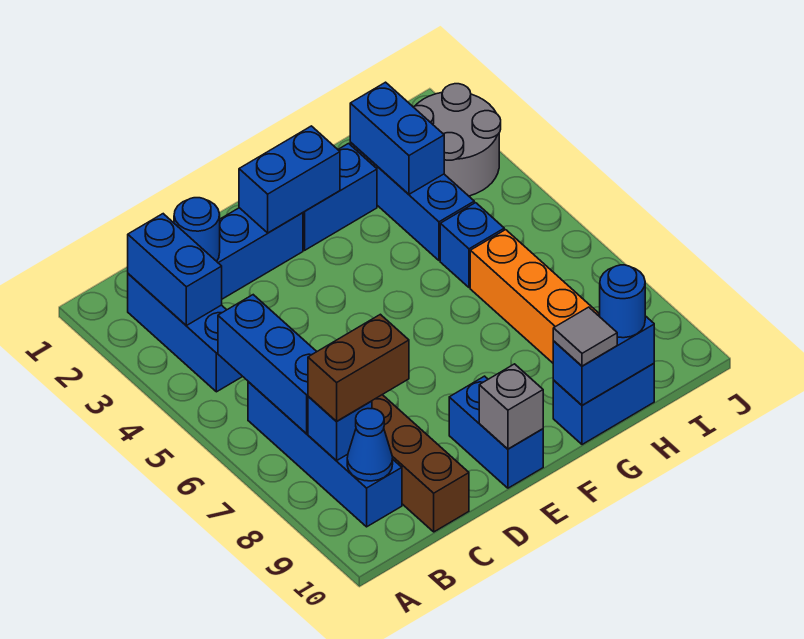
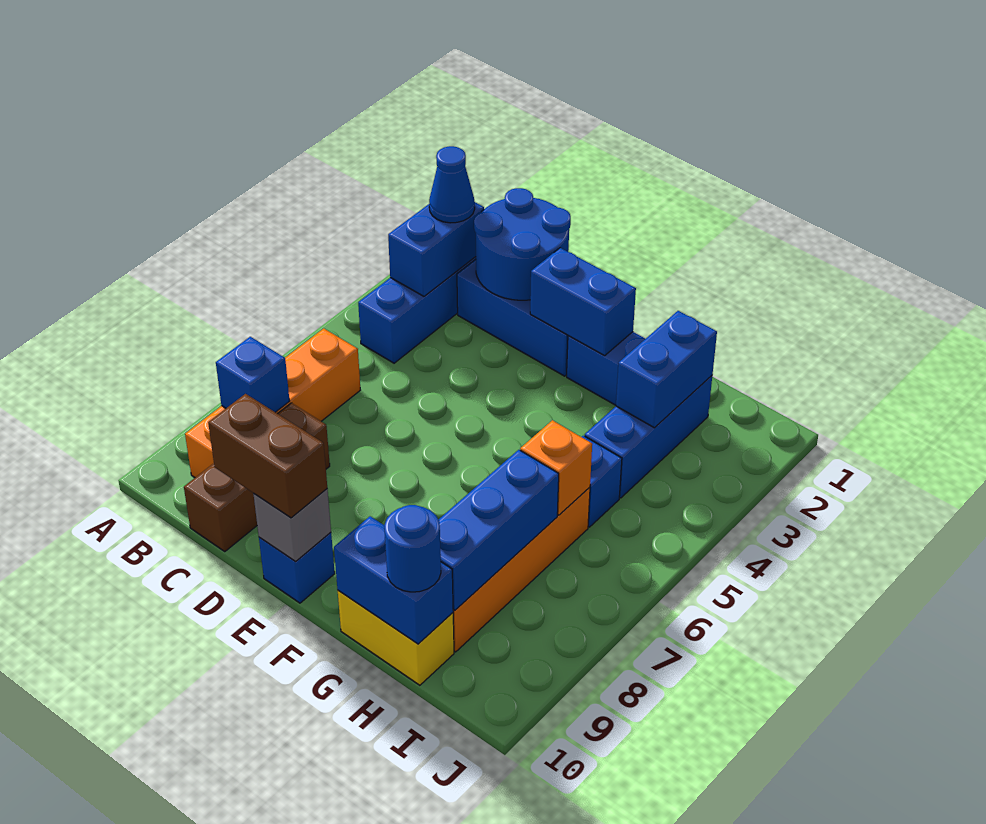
blue 1x3 brick [218,295,317,434] -> blue 1x3 brick moved to [439,450,559,610]
blue 1x4 brick [248,382,402,527] -> orange 1x4 brick [185,329,360,477]
brown 1x2 brick [308,314,409,422] -> brown 1x2 brick moved to [208,394,327,518]
blue 1x1 cone [347,409,393,481] -> blue 1x1 cone moved to [429,146,475,223]
blue 1x1 round brick [174,198,220,261] -> blue 2x2 round brick [474,188,571,300]
blue 1x2 brick [449,376,543,488] -> blue 1x1 brick [259,532,335,603]
blue 1x2 brick [553,364,654,445] -> yellow 1x2 brick [338,591,454,685]
grey 1x1 tile [553,307,617,366] -> none
none -> orange 1x1 brick [520,420,592,515]
grey 2x2 round brick [414,84,501,196] -> none

